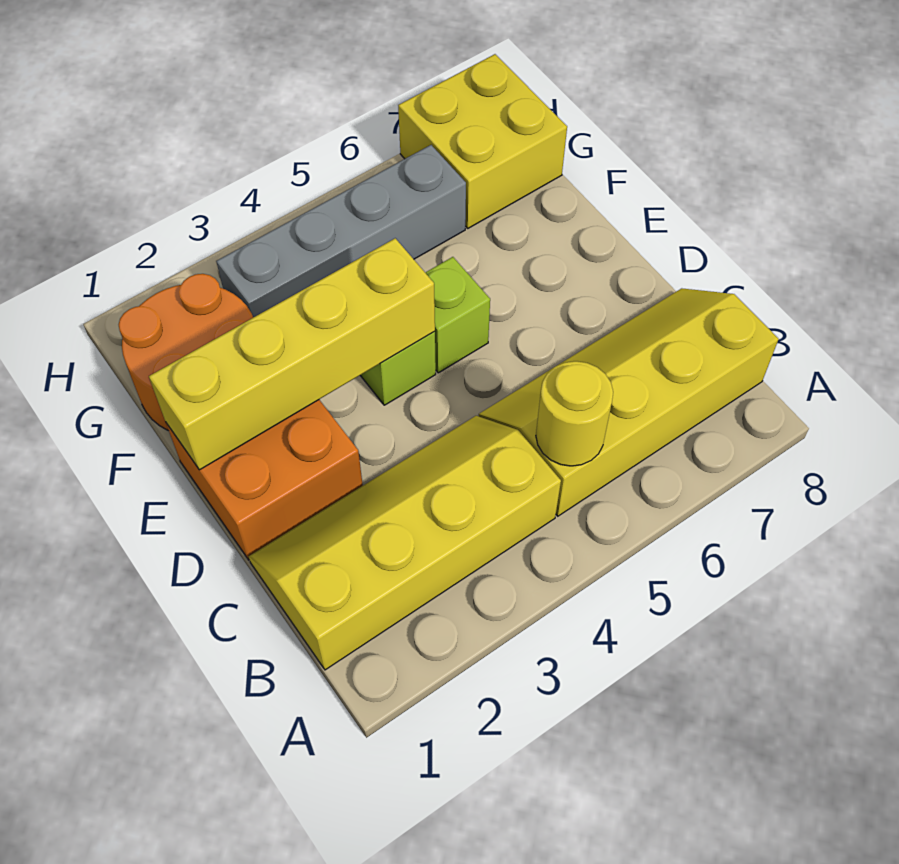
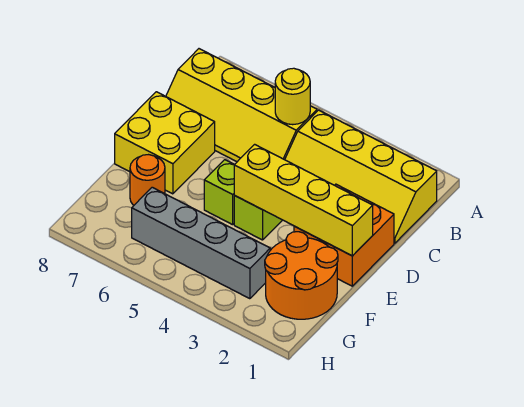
none -> orange 1x1 round brick [130,155,165,206]
yellow 2x2 brick [398,54,567,228] -> yellow 2x2 brick moved to [115,92,215,194]

